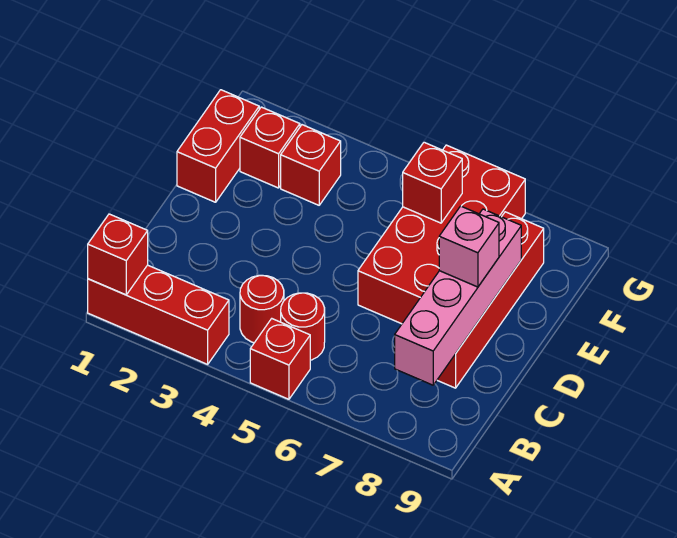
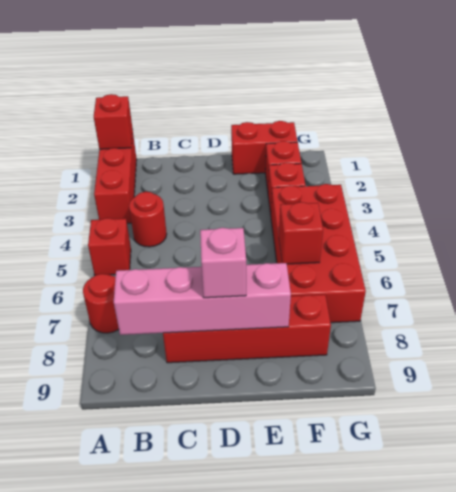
red 1x1 round brick [281,293,325,360] -> red 1x1 round brick moved to [83,274,119,333]
red 2x4 brick [358,145,525,324] -> red 2x4 brick turned to [271,184,366,323]

